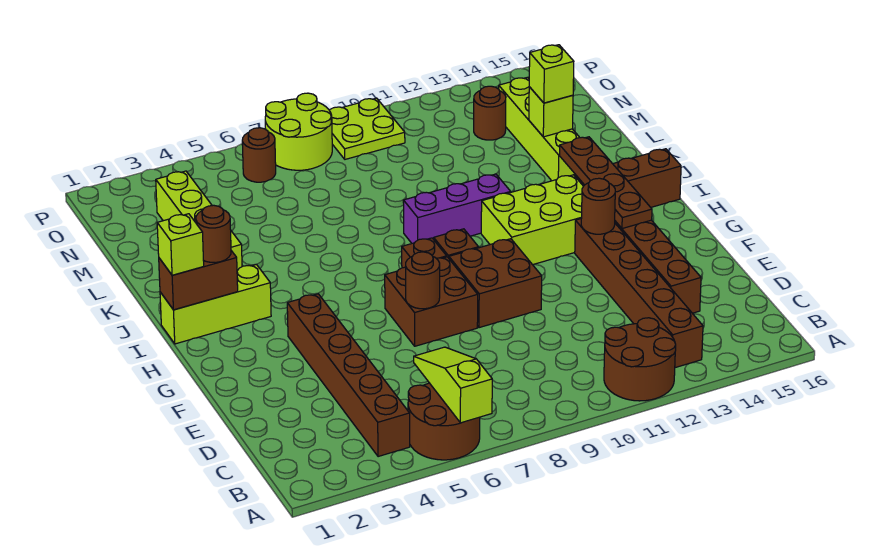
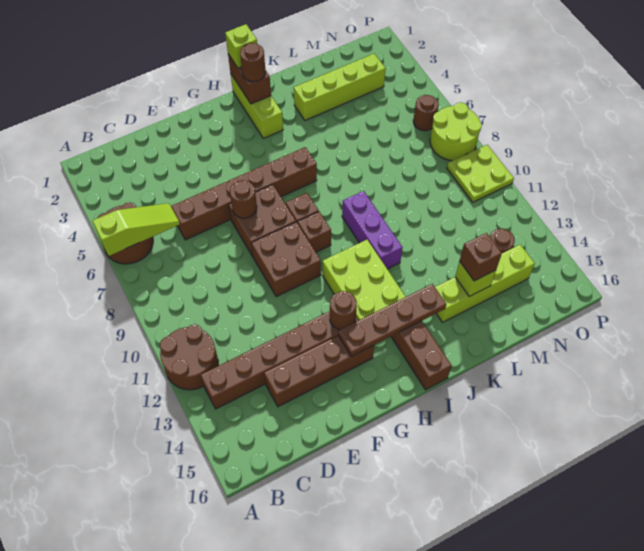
brown 1x6 brick [287,294,410,457] -> brown 1x6 brick moved to [171,147,317,240]
lime 1x1 brick [529,45,574,103] -> brown 1x1 brick [460,233,502,281]

